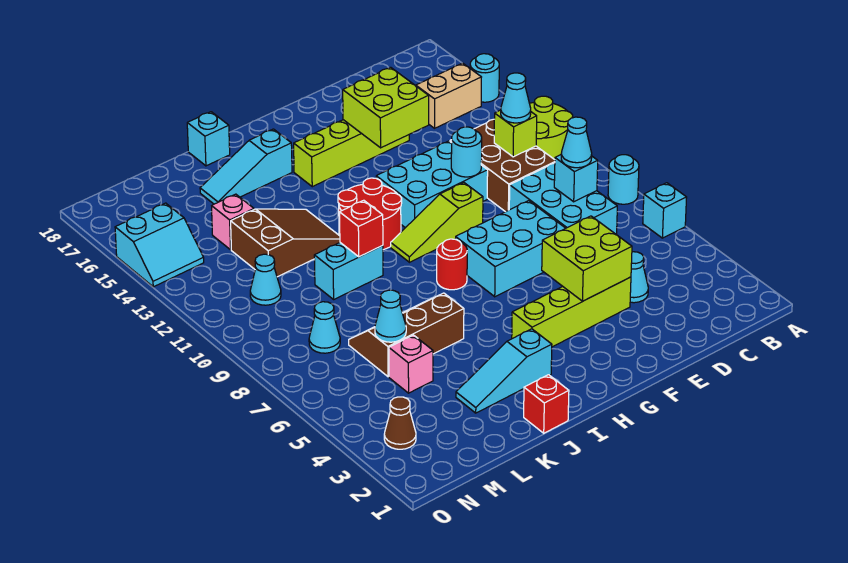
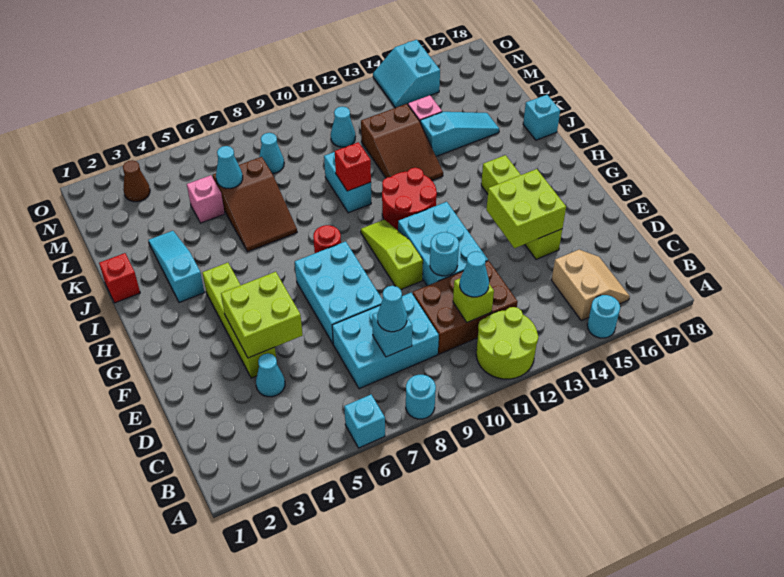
cyan 1x3 slope [200,129,292,204] -> cyan 1x3 slope turned to [420,112,499,156]
brown 2x3 slope [349,293,464,377] -> brown 2x3 slope turned to [213,157,297,252]

